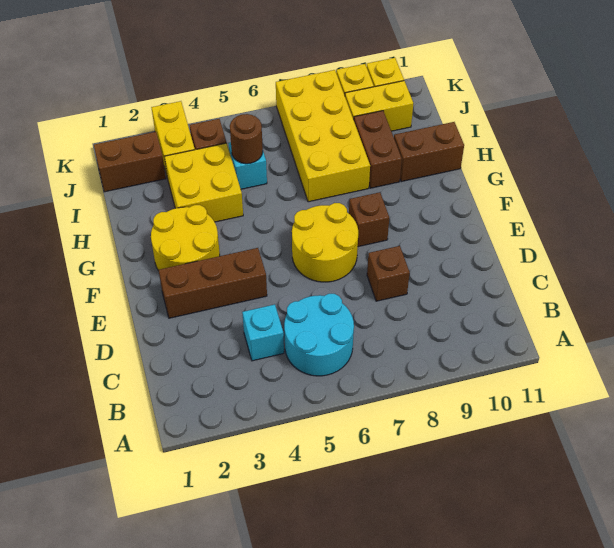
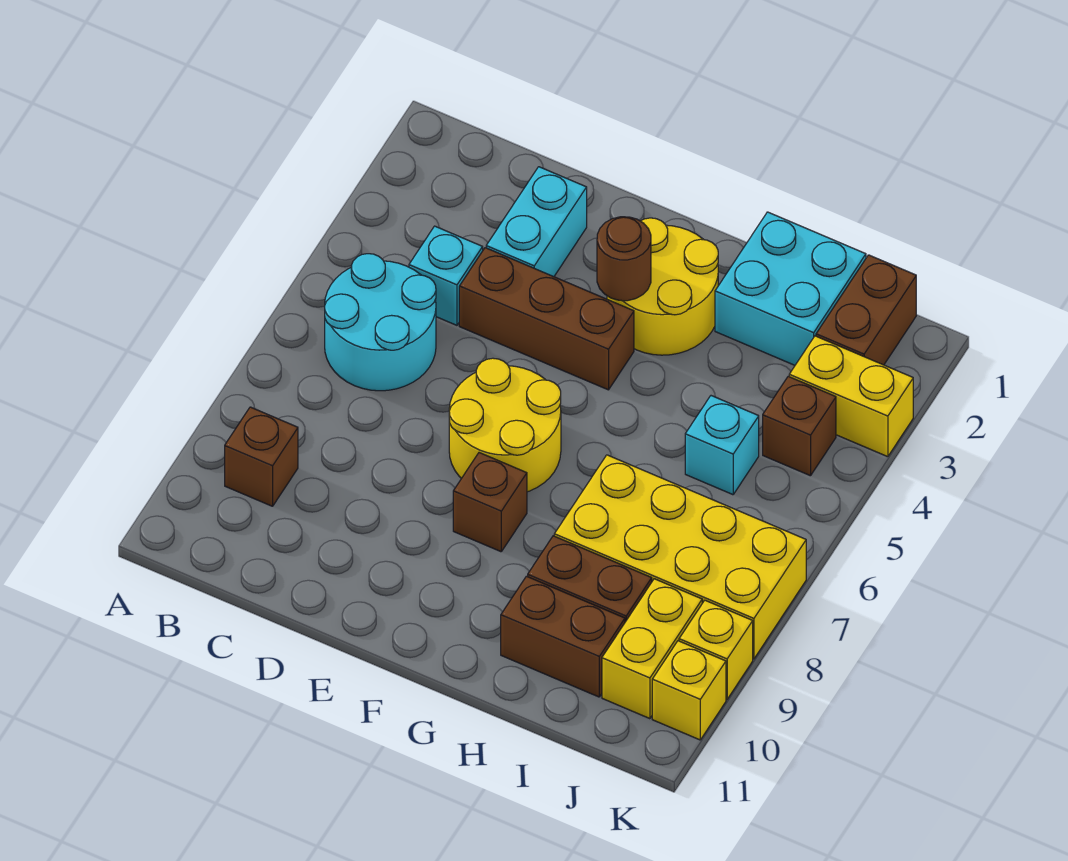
none -> cyan 1x2 brick [486,167,587,277]
brown 1x1 brick [367,246,410,301] -> brown 1x1 brick moved to [225,407,298,506]
brown 1x3 brick [159,248,267,318] -> brown 1x3 brick turned to [459,248,634,390]
none -> cyan 2x2 brick [715,212,866,365]
yellow 2x2 brick [164,143,243,222] -> none
brown 1x2 brick [394,122,464,182] -> brown 1x2 brick turned to [501,576,625,697]
brown 1x1 round brick [230,114,263,164] -> brown 1x1 round brick moved to [597,217,651,301]

